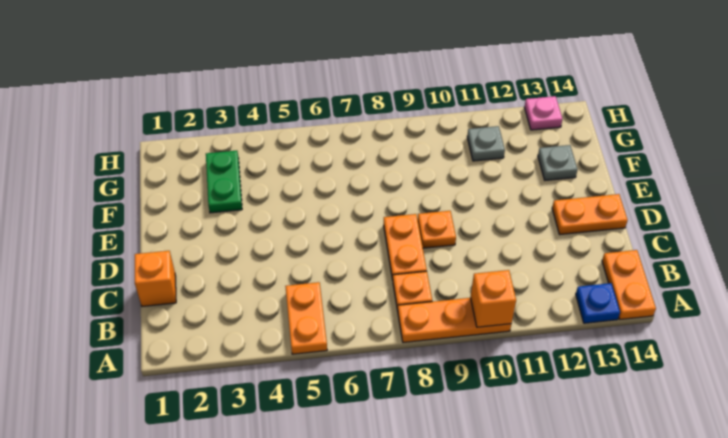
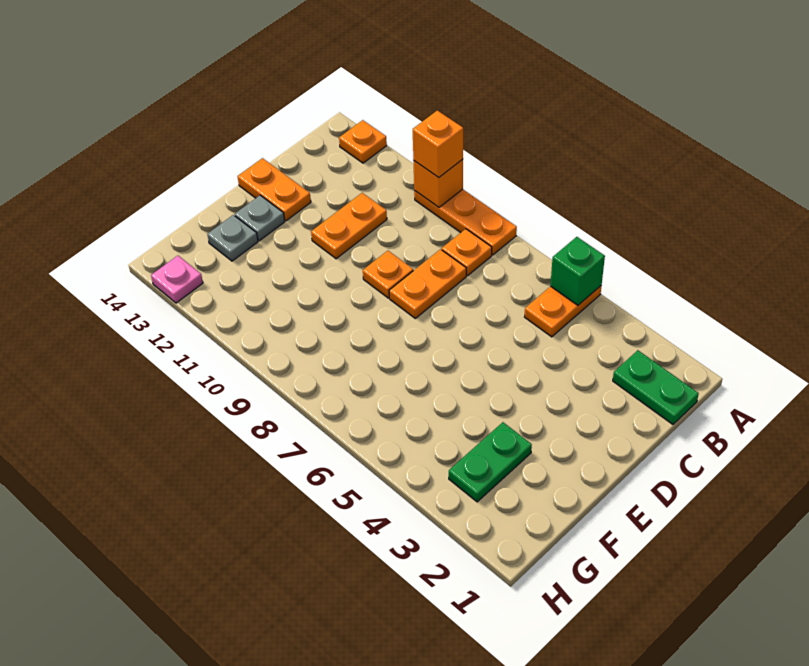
none -> green 1x1 brick [550,237,605,305]
blue 1x1 plate [576,283,620,323] -> orange 1x1 plate [339,120,387,163]
orange 1x2 plate [602,250,656,319] -> orange 1x2 plate moved to [311,193,387,259]
none -> green 1x2 plate [613,350,699,424]
orange 1x1 brick [135,251,176,306] -> orange 1x1 brick moved to [413,110,463,177]
grey 1x1 plate [467,126,505,161] -> grey 1x1 plate moved to [235,195,285,241]

